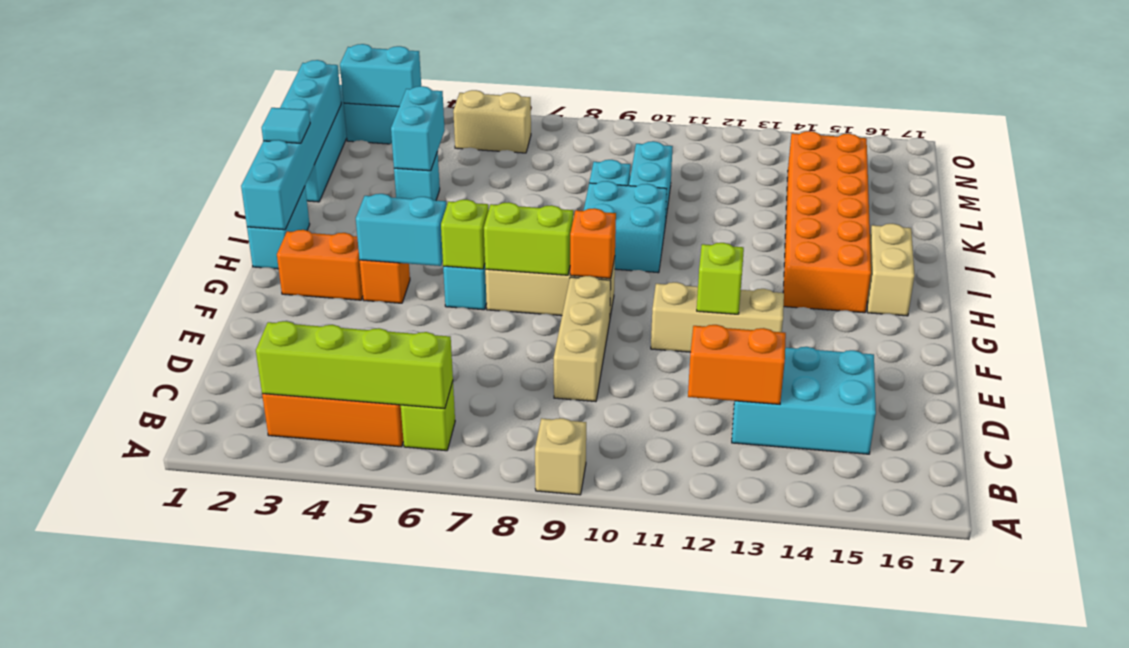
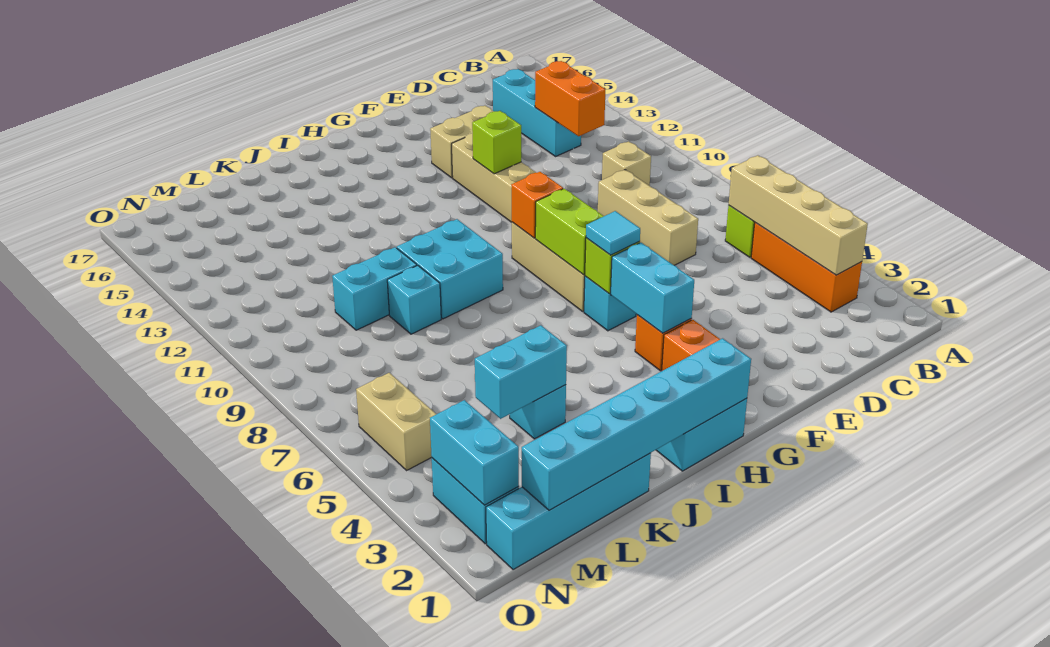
tan 1x1 brick [535,418,586,495] -> tan 1x1 brick moved to [602,141,651,186]
lime 1x4 brick [256,321,453,409] -> tan 1x4 brick [729,155,868,275]
cyan 2x3 brick [732,347,876,454] -> cyan 1x3 brick [493,69,581,156]
tan 1x3 brick [554,276,611,402] -> tan 1x3 brick turned to [598,170,698,265]
orange 2x6 brick [783,131,871,313] -> none
tan 1x2 brick [867,224,914,316] -> tan 1x2 brick moved to [430,106,494,178]
cyan 1x1 tile [262,108,310,143] -> cyan 1x1 tile moved to [586,211,640,255]

